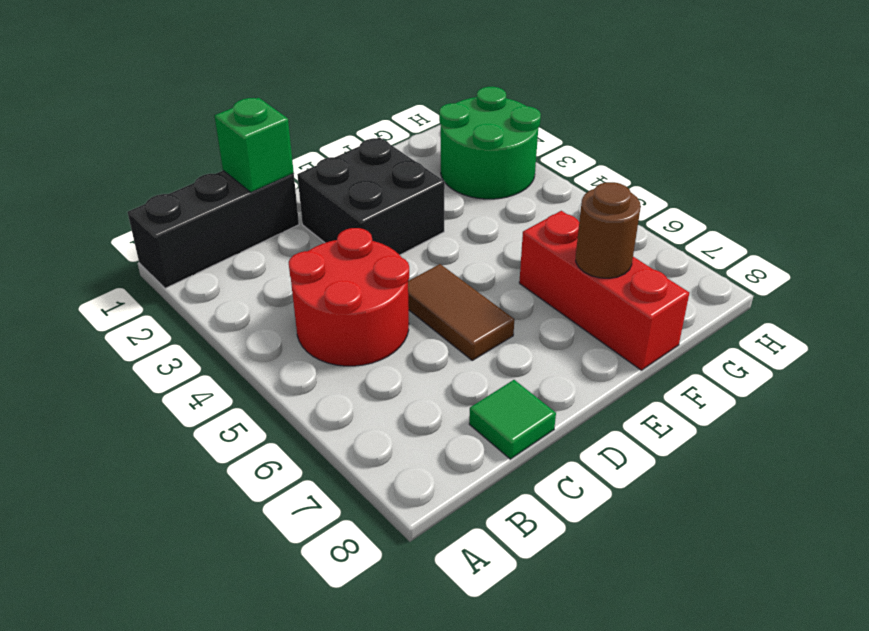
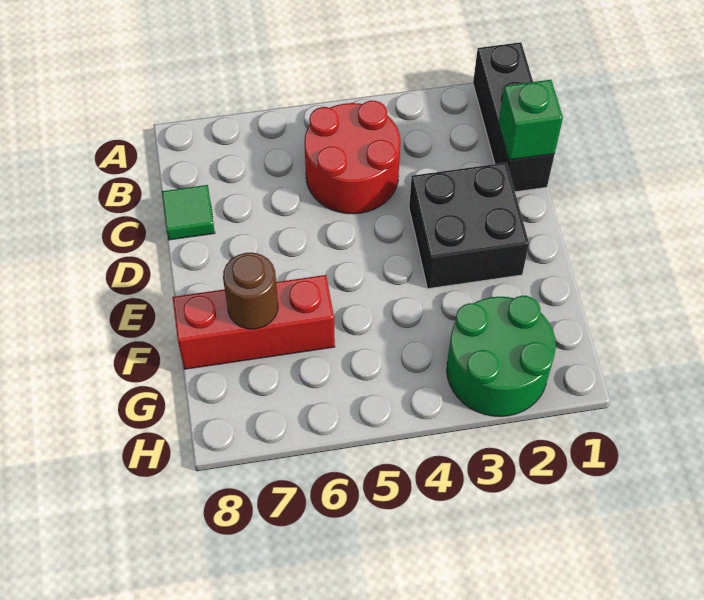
brown 1x2 tile [408,264,514,360] -> none

